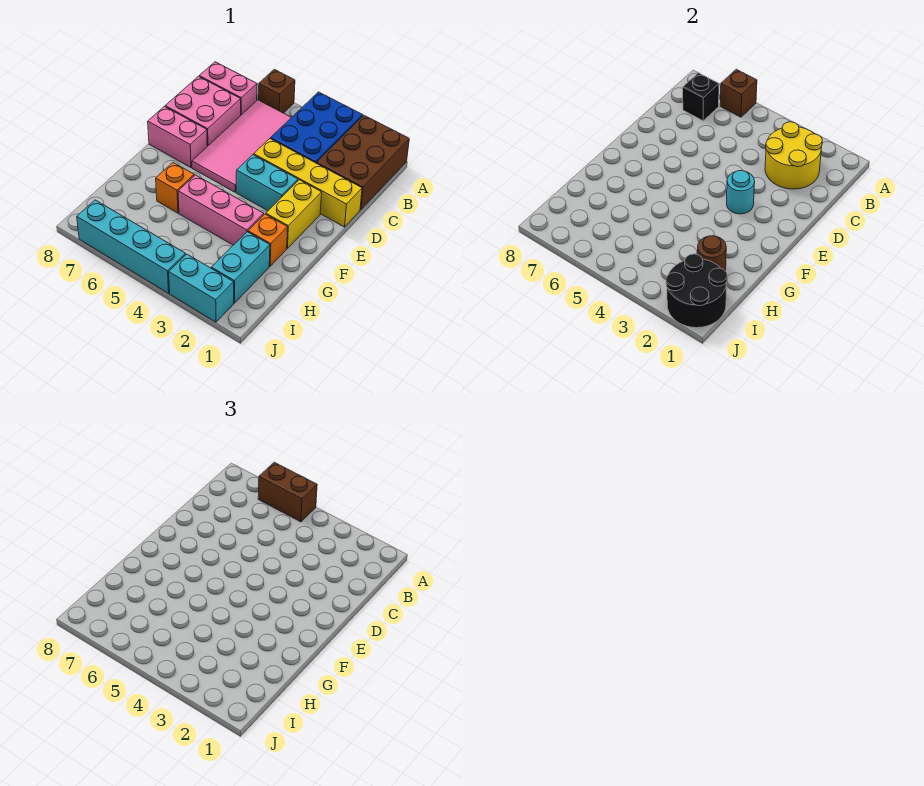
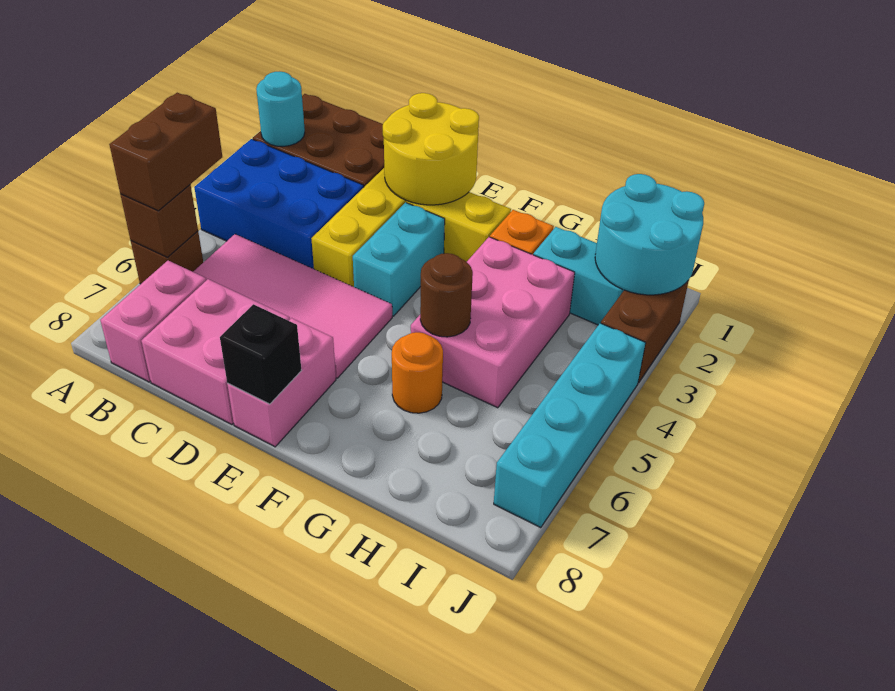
yellow 2x2 round brick [765,122,822,189] -> yellow 2x2 round brick moved to [383,93,479,205]
black 1x1 brick [683,73,719,121] -> black 1x1 brick moved to [220,304,302,404]
cyan 1x1 round brick [727,170,755,214] -> cyan 1x1 round brick moved to [256,72,305,147]
pink 1x3 brick [178,175,264,245] -> pink 2x3 brick [411,237,575,408]
orange 1x1 brick [156,163,194,213] -> orange 1x1 round brick [392,332,443,413]
brown 1x1 round brick [698,236,726,271] -> brown 1x1 round brick moved to [420,253,473,337]
black 2x2 round brick [666,254,727,328] -> cyan 2x2 round brick [595,174,704,295]
cyan 1x2 brick [169,254,234,322] -> brown 1x2 brick [601,280,689,383]

